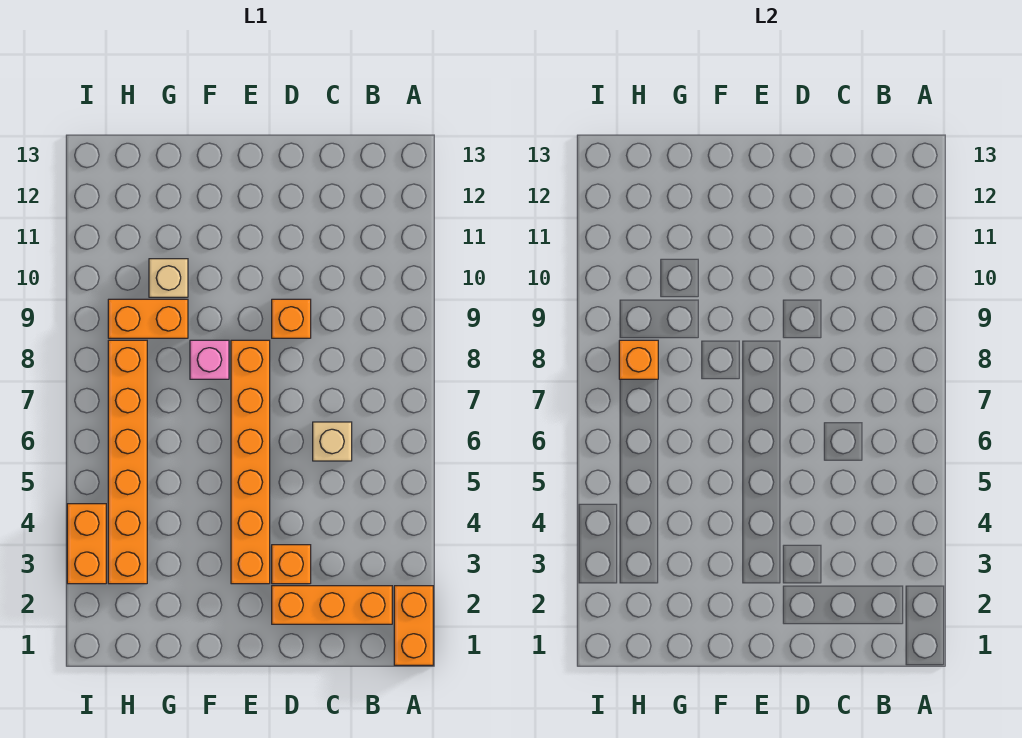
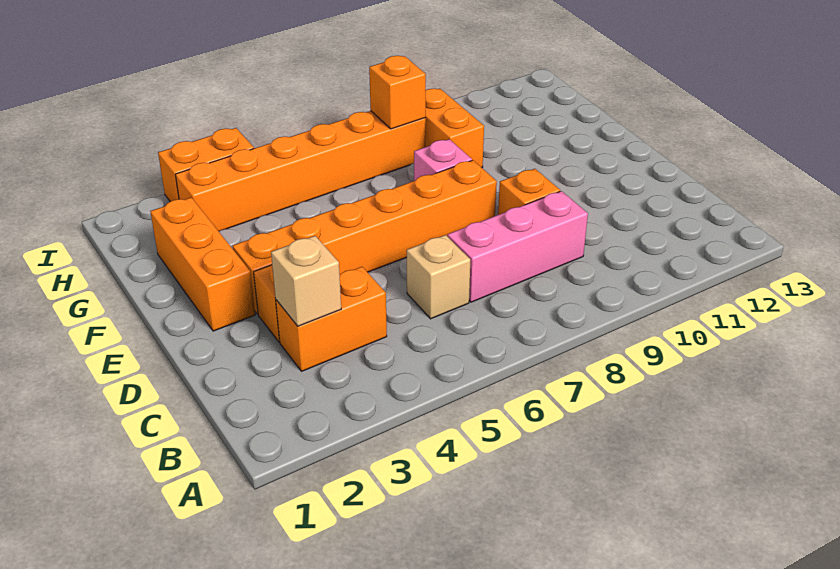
orange 1x2 brick [394,586,433,665] -> orange 1x2 brick moved to [276,267,387,371]
orange 1x3 brick [272,586,392,624] -> orange 1x3 brick moved to [150,198,255,331]
none -> pink 1x3 brick [447,191,588,302]
tan 1x1 brick [149,259,188,297] -> tan 1x1 brick moved to [271,236,341,326]

